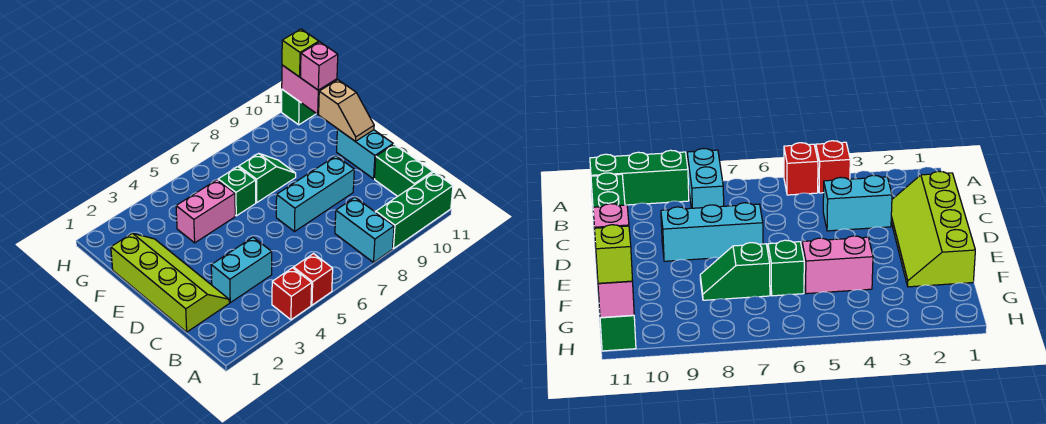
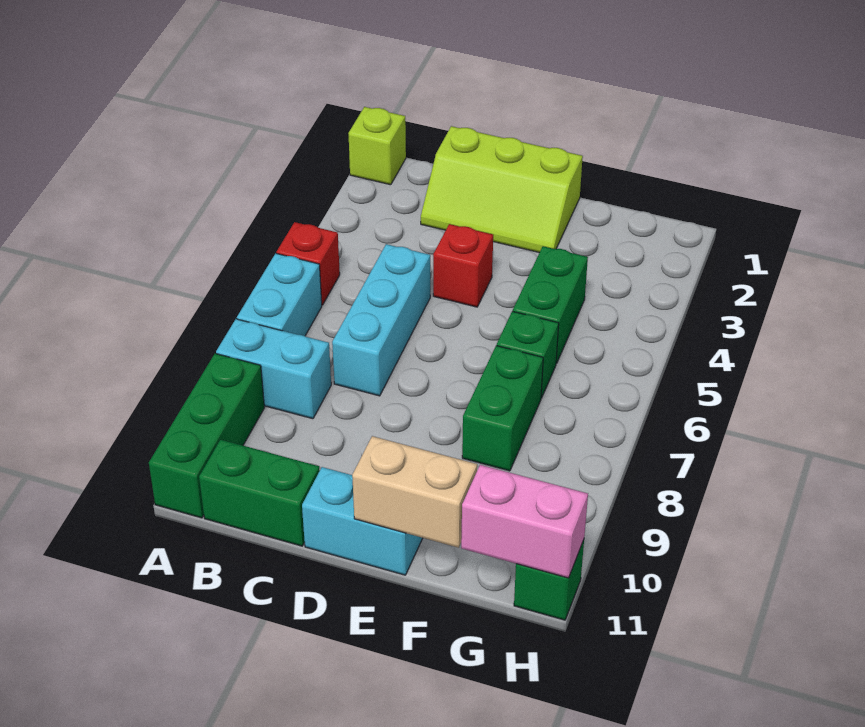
red 1x1 brick [272,268,312,320] -> red 1x1 brick moved to [433,224,493,307]
lime 2x4 slope [111,233,229,332] -> lime 2x3 slope [421,126,583,253]
cyan 1x2 brick [211,237,272,303] -> cyan 1x2 brick moved to [237,253,322,336]
cyan 1x3 brick [276,156,354,232] -> cyan 1x3 brick moved to [332,244,430,396]
tan 1x2 slope [319,80,374,142] -> tan 1x2 brick [352,436,477,548]
pink 1x2 brick [176,180,235,243] -> green 1x2 brick [513,246,588,364]
green 1x2 slope [239,153,296,202] -> green 1x2 brick [462,346,543,471]
pink 1x1 brick [301,42,338,90] -> none
lime 1x1 brick [282,29,319,77] -> lime 1x1 brick moved to [348,107,406,185]

